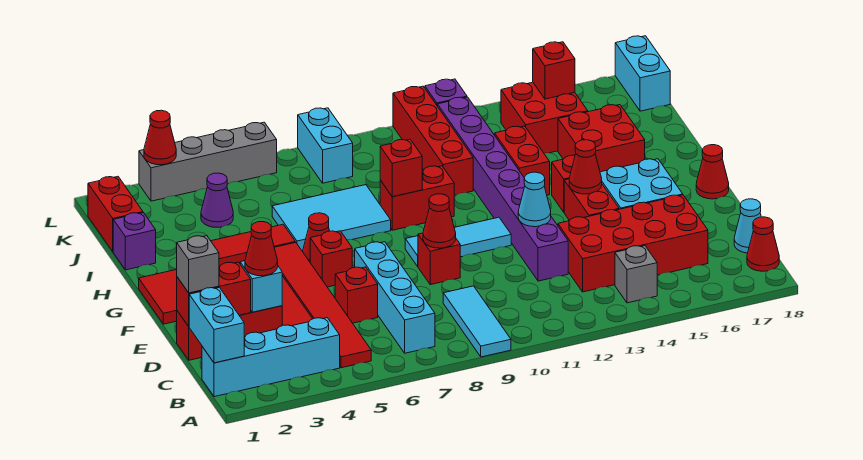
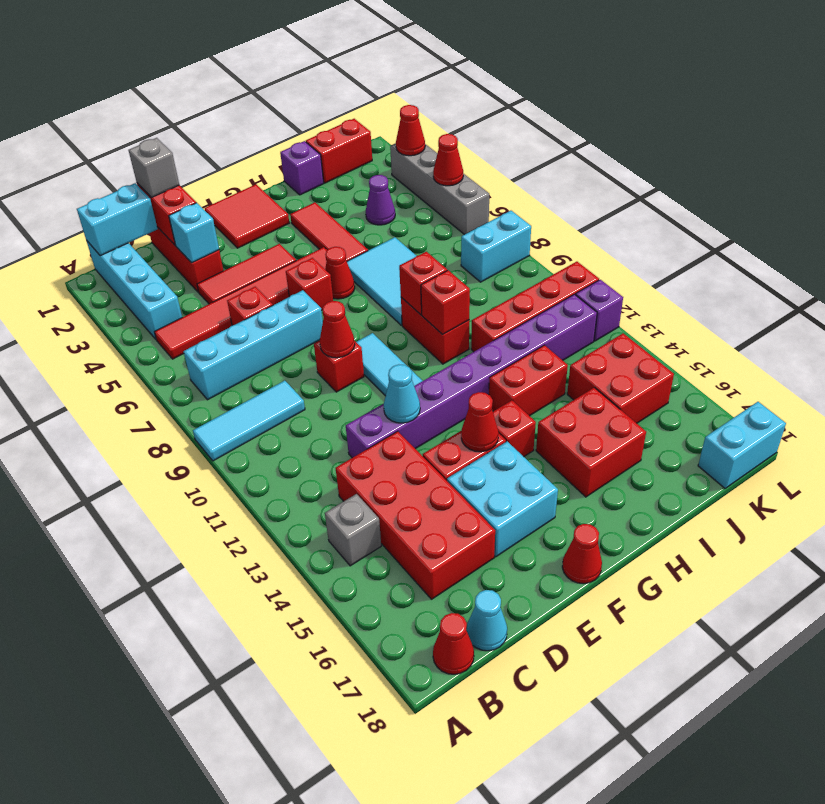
red 1x1 cone [245,222,278,276] -> red 1x1 cone moved to [433,134,463,186]
red 1x1 brick [533,42,575,99] -> red 1x1 brick moved to [421,270,470,335]

